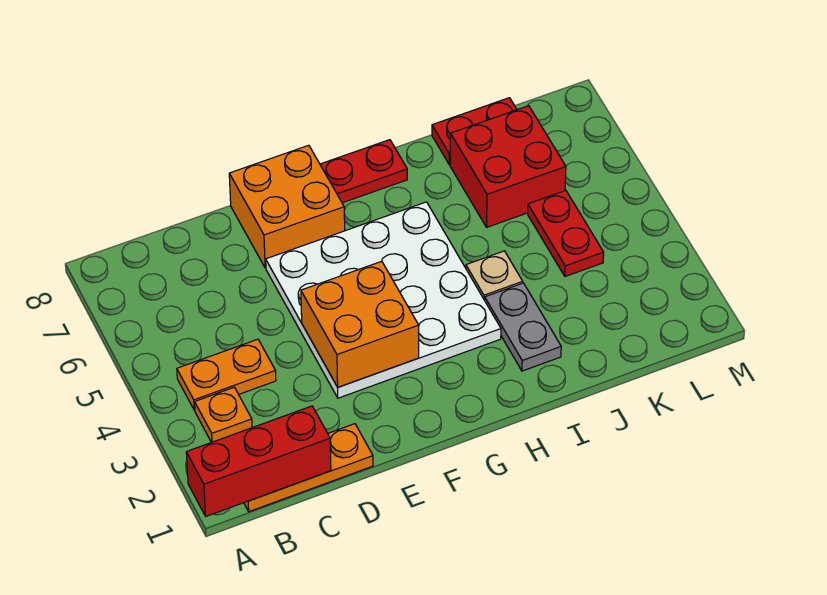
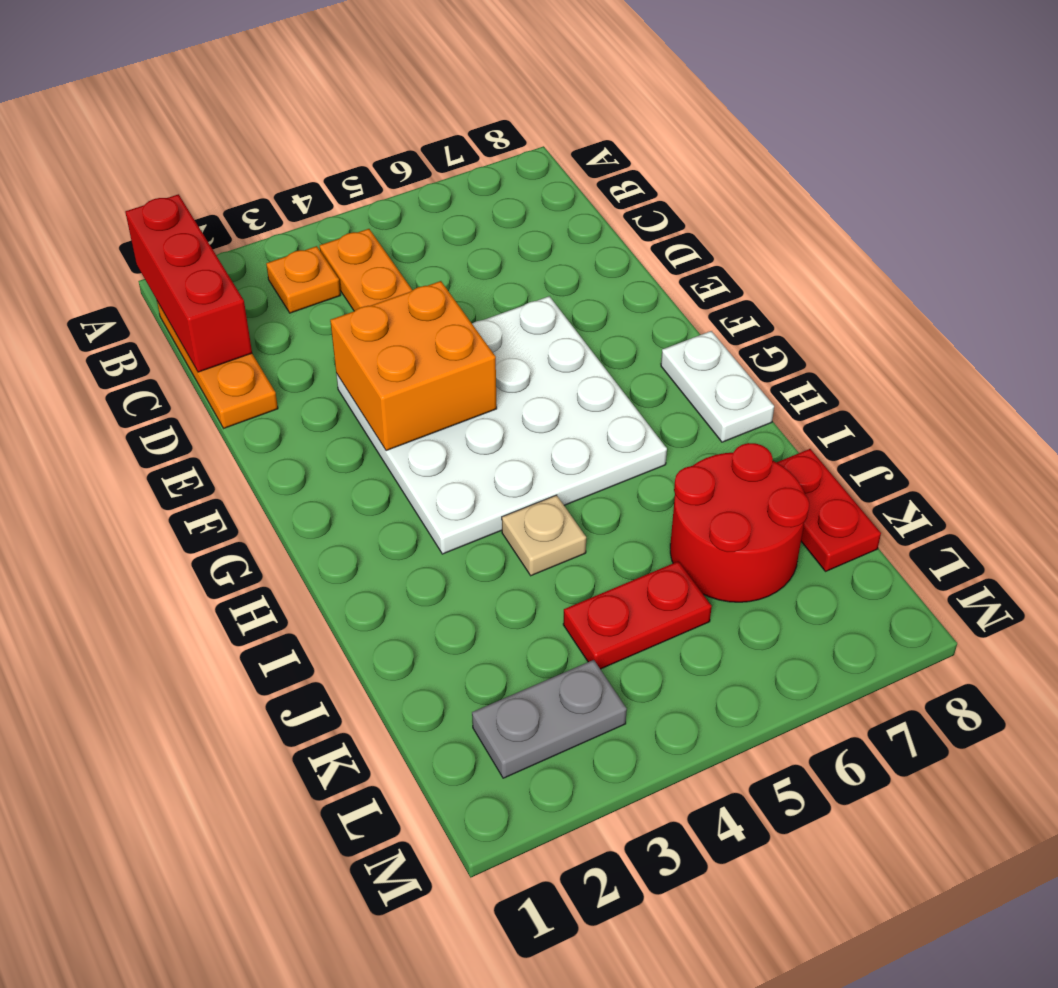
orange 2x2 brick [229,145,345,268] -> none
red 1x2 plate [320,140,407,203] -> white 1x2 plate [661,331,774,442]
grey 1x2 plate [485,283,561,371] -> grey 1x2 plate moved to [472,660,627,778]
red 2x2 brick [450,106,566,227] -> red 2x2 round brick [670,443,809,602]

